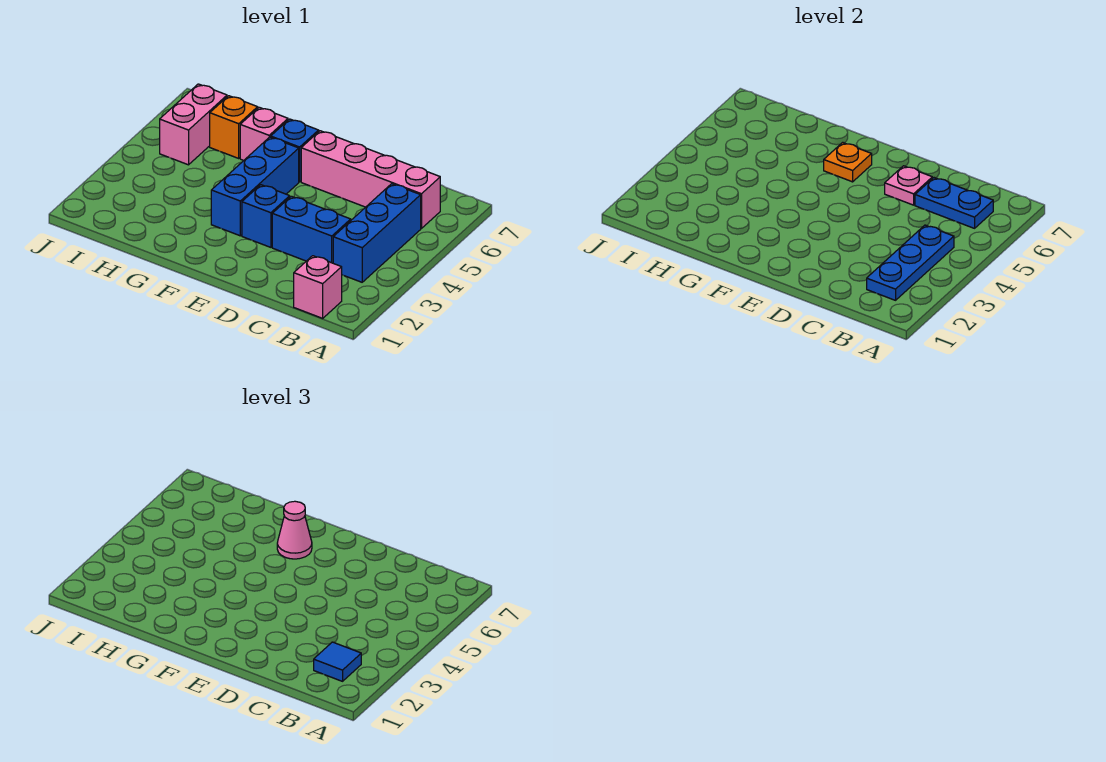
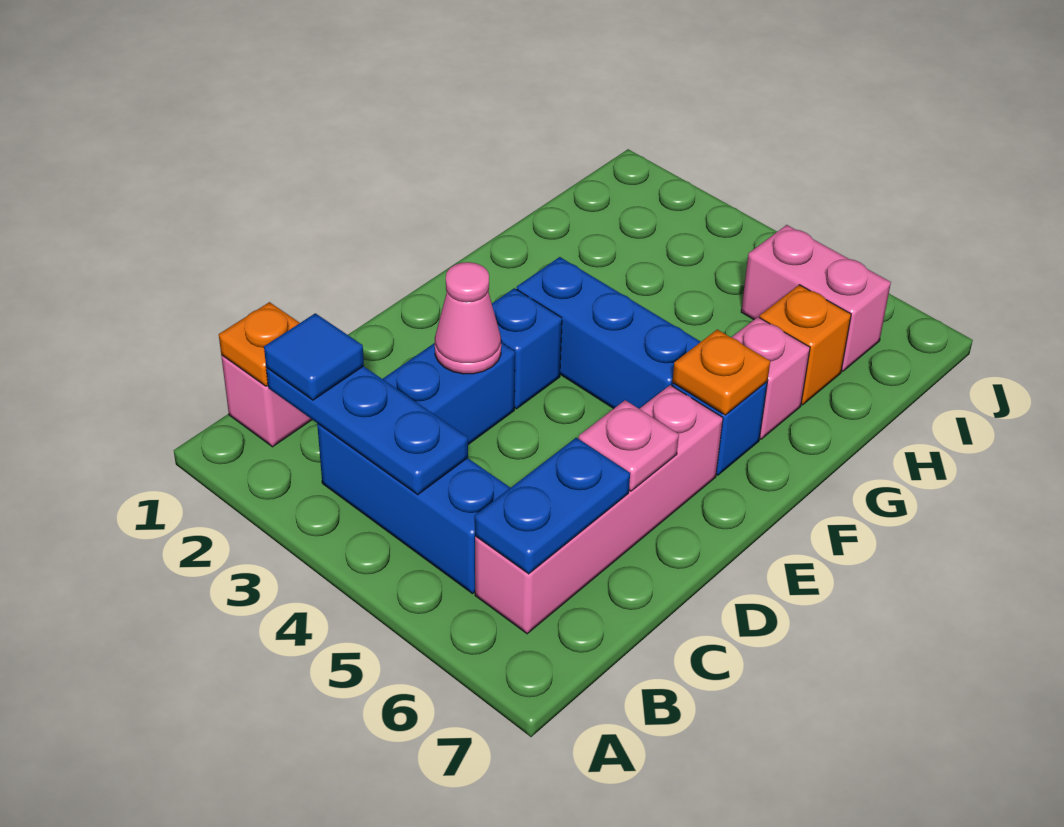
none -> orange 1x1 plate [219,302,299,386]
pink 1x1 cone [277,501,312,559] -> pink 1x1 cone moved to [435,262,501,374]

